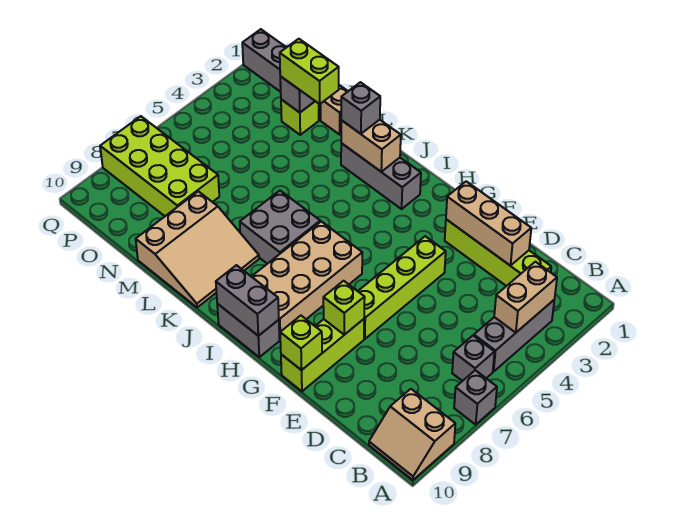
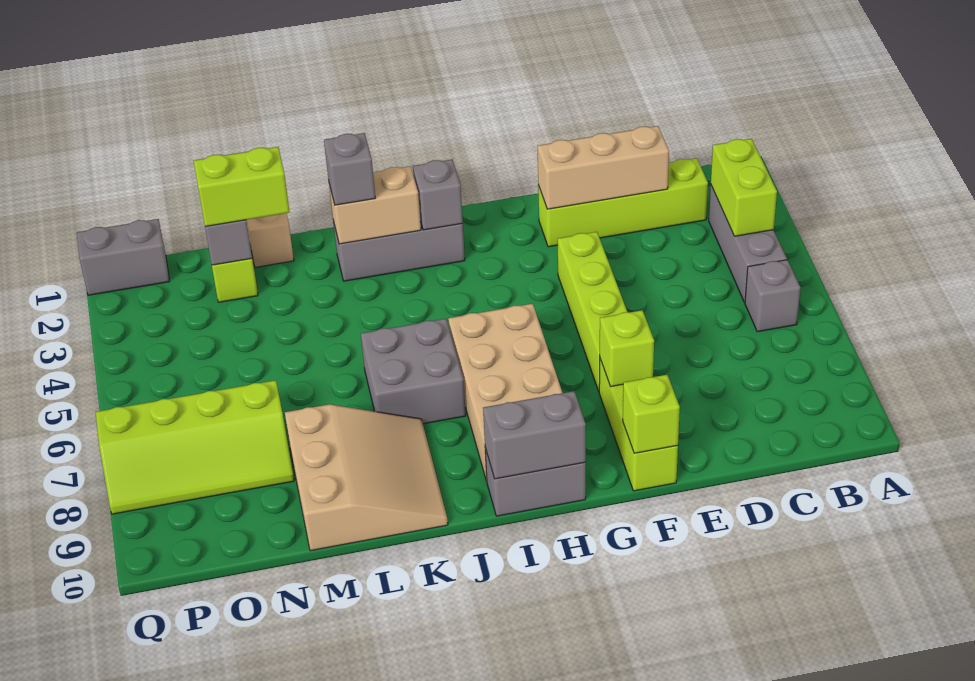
grey 1x1 brick [454,370,497,425] -> grey 1x1 brick moved to [413,160,463,230]
tan 2x2 slope [369,389,455,480] -> none
tan 1x2 brick [494,262,557,333] -> lime 1x2 brick [711,139,777,236]
lime 2x4 brick [100,116,219,216] -> lime 2x4 slope [96,380,294,514]

